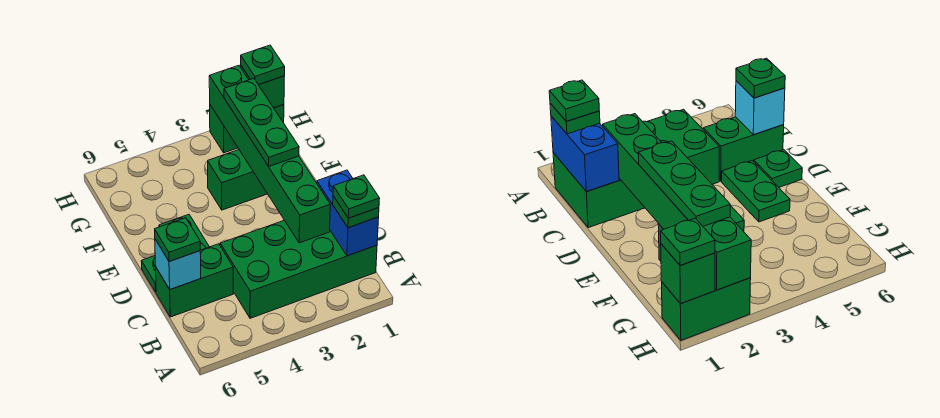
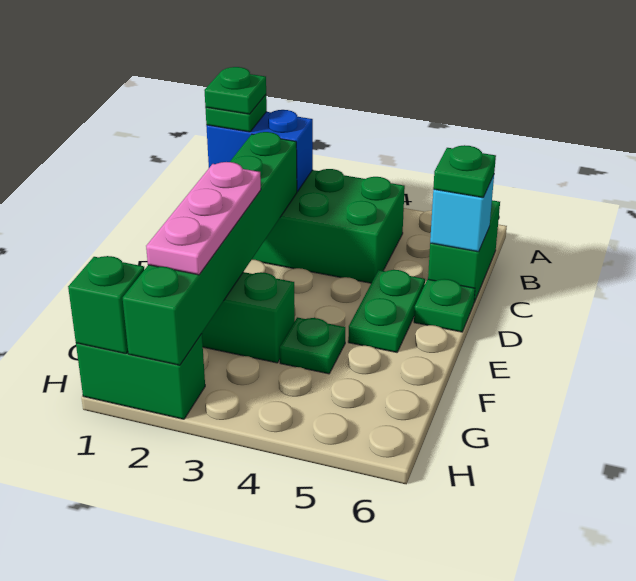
blue 1x2 brick [317,170,379,256] -> blue 1x2 brick turned to [206,110,313,192]
green 1x2 brick [156,244,233,317] -> green 1x2 brick turned to [428,200,500,302]
green 1x3 plate [224,78,299,166] -> pink 1x3 plate [146,162,261,275]
green 1x1 plate [241,45,285,85] -> green 1x1 plate moved to [280,317,345,374]

